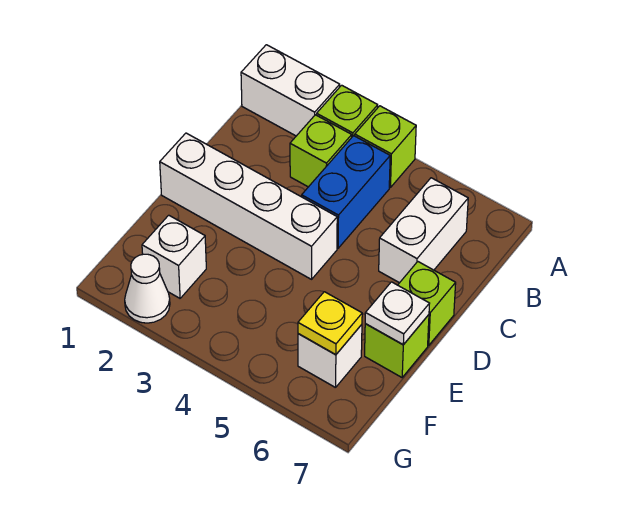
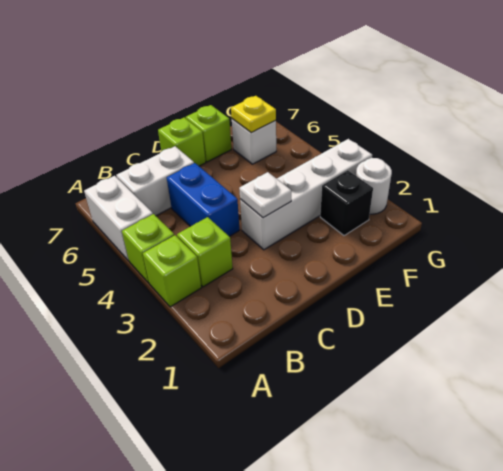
white 1x2 brick [241,45,340,136] -> white 1x2 brick moved to [84,176,153,261]
blue 1x2 brick [302,136,390,248] -> blue 1x2 brick turned to [167,163,239,236]
white 1x4 brick [160,133,337,279] -> white 1x4 brick turned to [240,139,372,250]
white 1x1 plate [365,282,430,345] -> white 1x1 plate moved to [239,172,291,218]
white 1x1 brick [142,215,206,298] -> black 1x1 brick [320,171,373,236]
white 1x1 cone [125,254,170,323] -> white 1x1 round brick [356,158,392,214]

